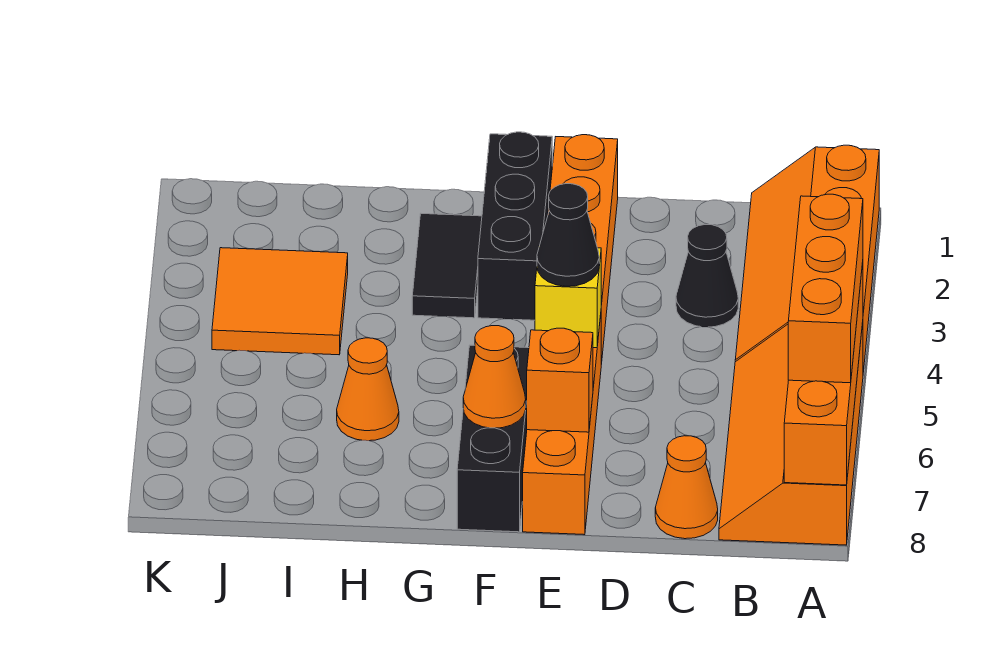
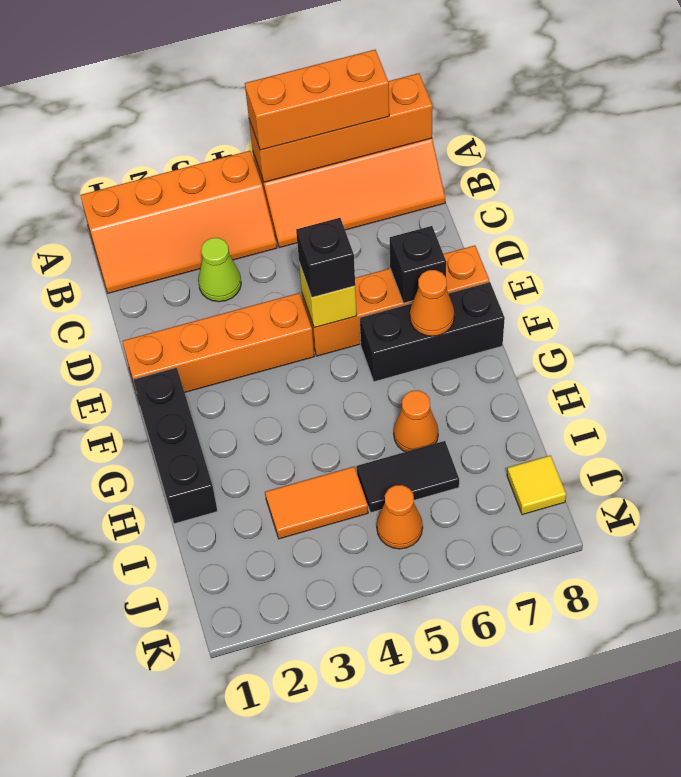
black 1x1 cone [676,225,738,327] -> lime 1x1 cone [198,238,241,302]
orange 1x1 cone [655,436,718,539] -> orange 1x1 cone moved to [377,485,423,549]
black 1x1 cone [537,184,599,286] -> black 1x1 brick [296,218,355,297]
orange 1x1 brick [527,328,593,432] -> black 1x1 brick [390,226,446,303]
black 1x3 brick [478,132,552,320] -> black 1x3 brick turned to [133,367,217,524]
black 1x2 tile [412,214,482,318] -> black 1x2 tile moved to [357,441,459,513]
orange 2x2 tile [212,248,348,355] -> orange 1x2 tile [265,467,368,539]
none -> yellow 1x1 tile [507,455,566,515]

